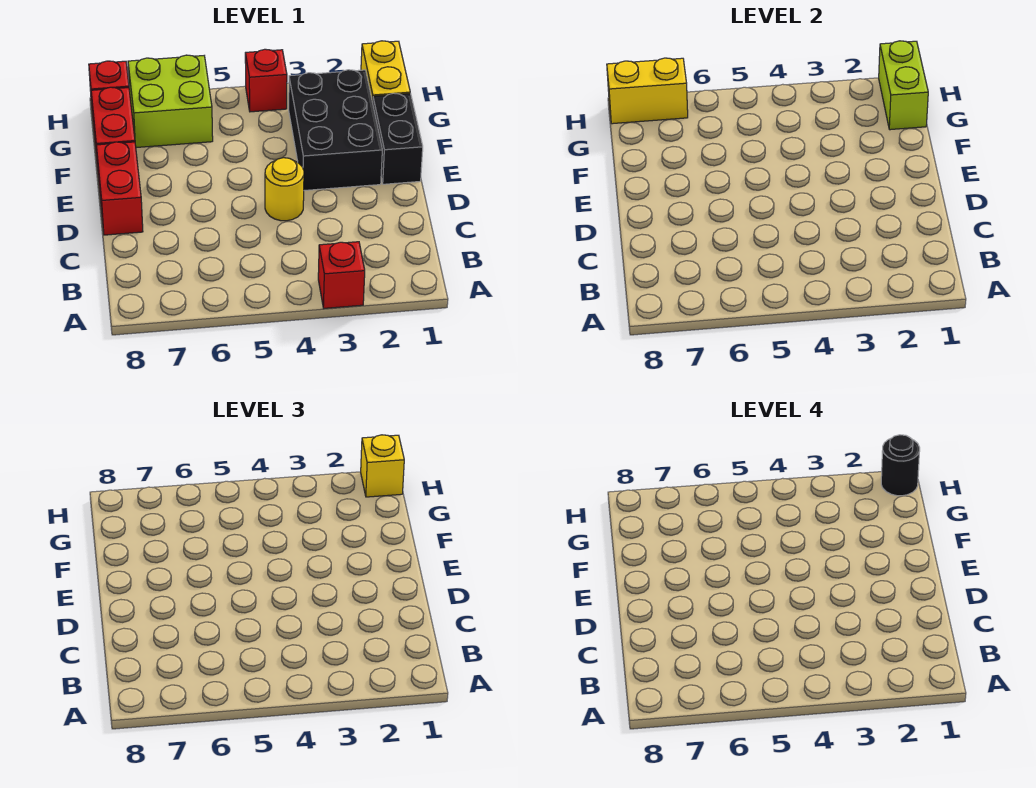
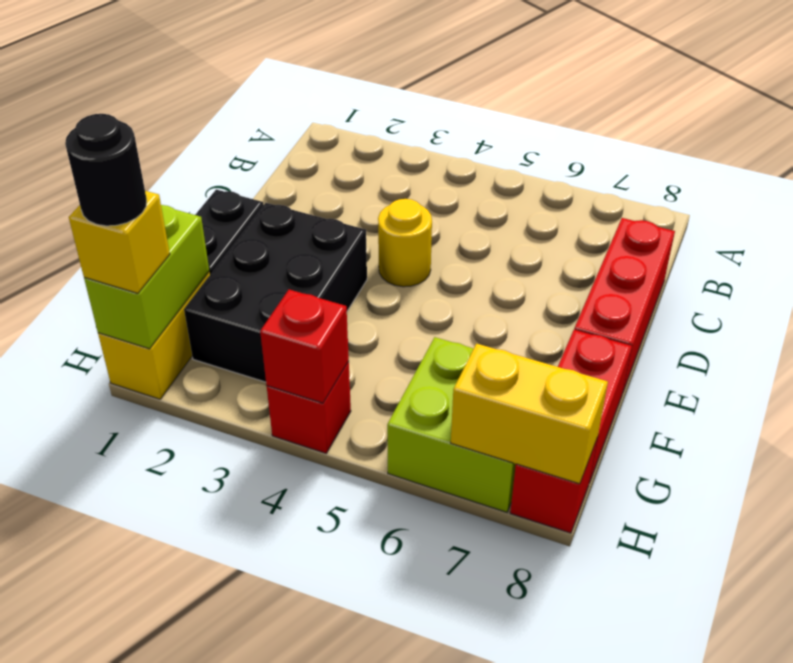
red 1x1 brick [318,242,365,308] -> red 1x1 brick moved to [260,290,349,403]
red 1x2 brick [96,142,143,235] -> red 1x3 brick [574,218,675,391]

